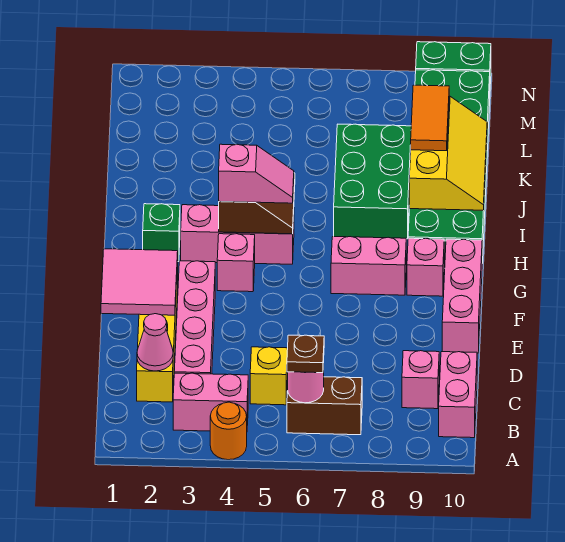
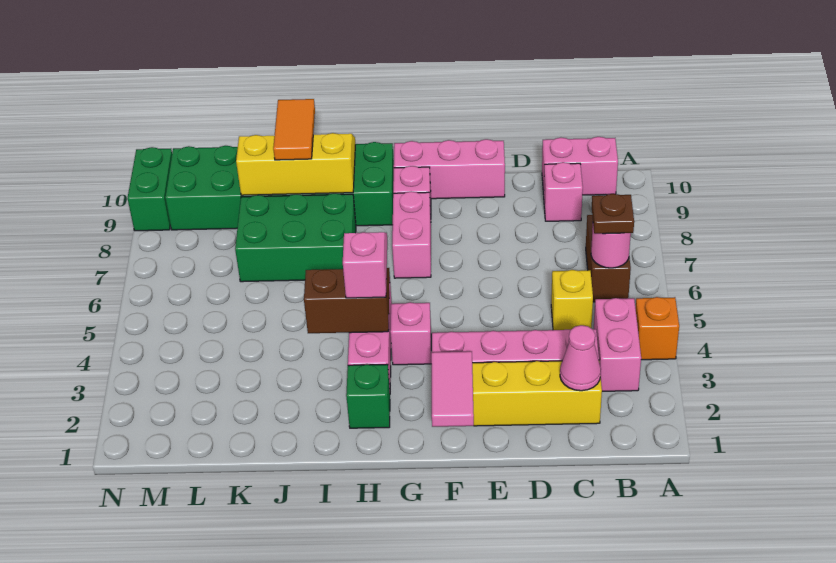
orange 1x1 round brick [210,402,247,460] -> orange 1x1 brick [635,297,679,360]
pink 2x2 tile [101,249,178,315] -> pink 1x2 tile [431,351,474,427]
orange 1x2 tile [411,85,449,151] -> orange 1x2 tile turned to [273,99,315,160]

